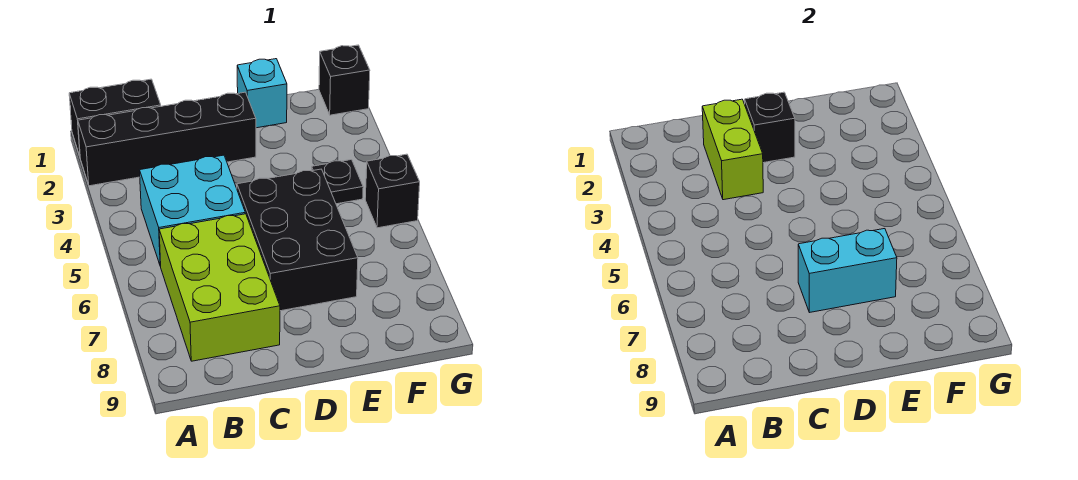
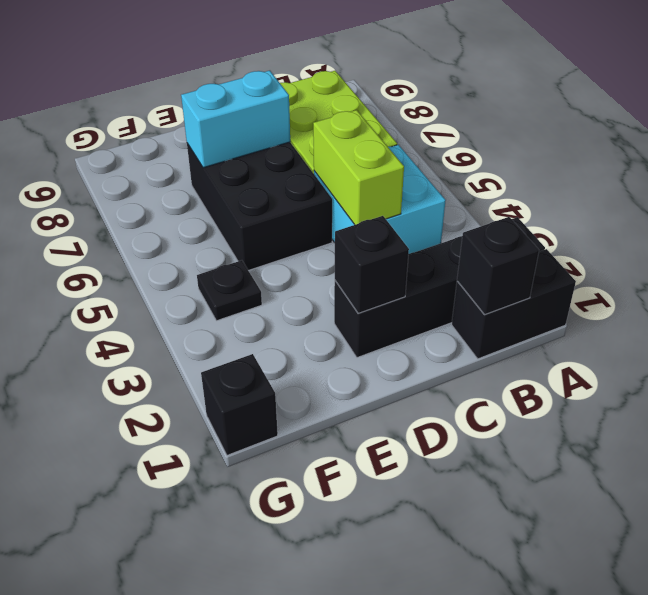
lime 1x2 brick [702,99,763,200] -> lime 1x2 brick moved to [313,110,404,225]
cyan 1x1 brick [237,59,287,128] -> none
black 1x1 brick [365,154,420,228] -> black 1x1 brick moved to [457,217,539,314]

